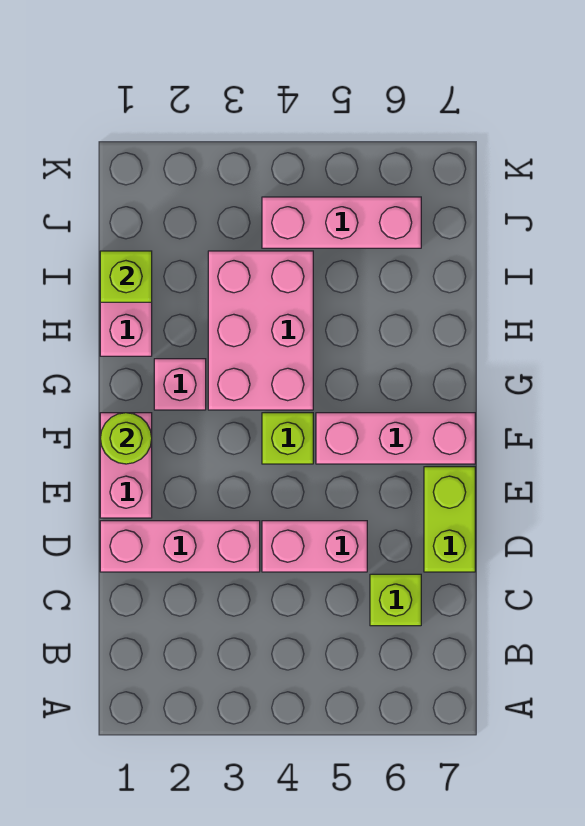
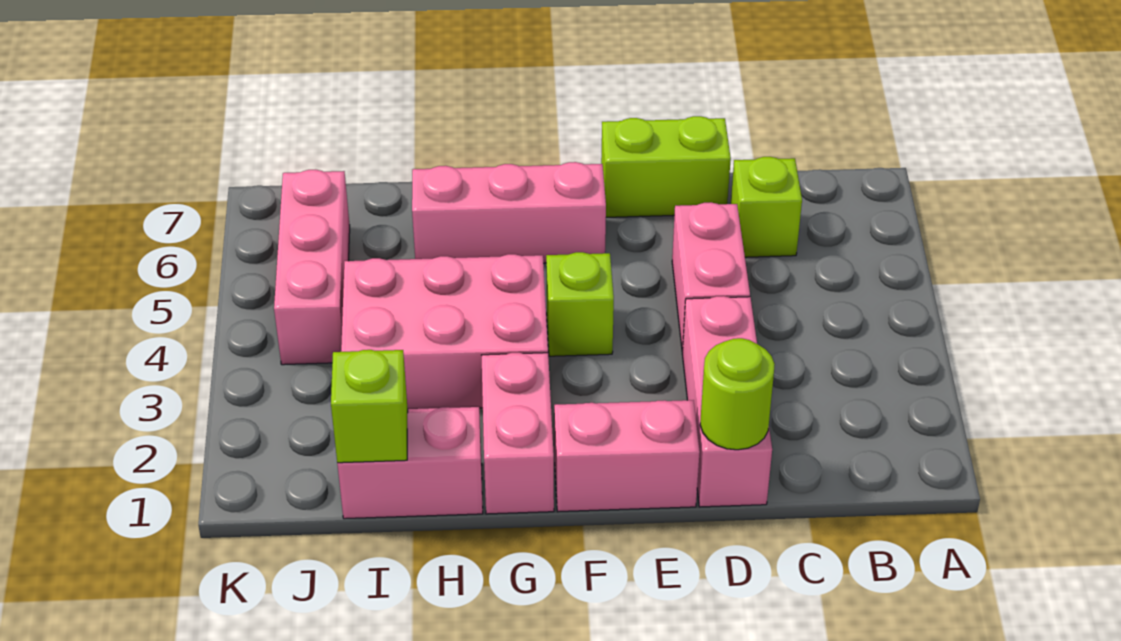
lime 1x1 round brick [100,413,152,464] -> lime 1x1 round brick moved to [700,338,775,450]
pink 1x3 brick [316,413,475,464] -> pink 1x3 brick turned to [412,162,606,263]
pink 1x1 brick [154,359,206,410] -> pink 1x2 brick [482,353,554,514]

